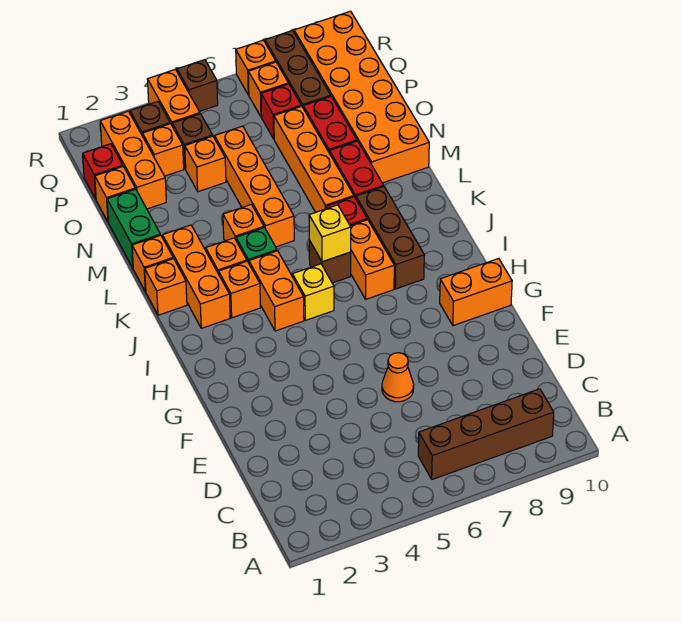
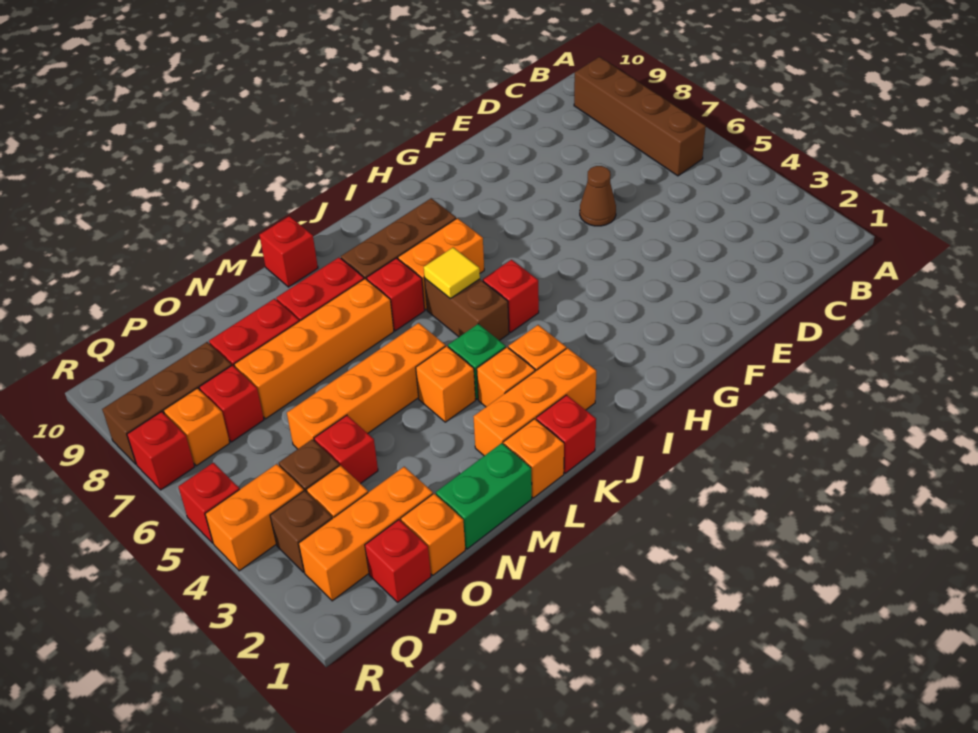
orange 1x1 cone [382,353,414,402] -> brown 1x1 cone [580,166,616,226]
orange 1x2 brick [440,259,512,326] -> none
orange 1x2 brick [249,251,304,331] -> none
yellow 1x1 brick [292,264,334,320] -> red 1x1 brick [483,260,539,333]
brown 1x1 brick [309,240,351,283] -> brown 1x2 brick [425,279,509,341]
yellow 1x1 brick [309,205,351,262] -> yellow 1x1 tile [424,247,480,299]
orange 1x1 brick [145,259,187,315] -> red 1x1 brick [536,395,596,473]
none -> red 1x1 brick [259,216,318,287]
orange 2x6 brick [294,11,429,183] -> none
orange 1x1 brick [185,136,226,192] -> red 1x1 brick [314,415,378,484]
brown 1x1 brick [177,60,218,111] -> red 1x1 brick [178,463,240,543]
orange 1x1 brick [236,40,276,95] -> red 1x1 brick [127,412,195,490]

